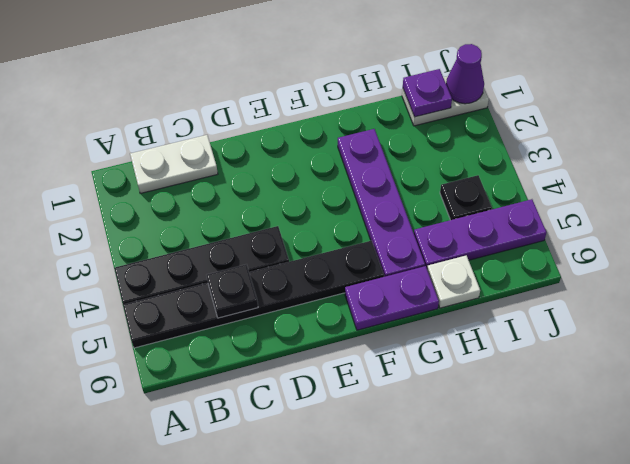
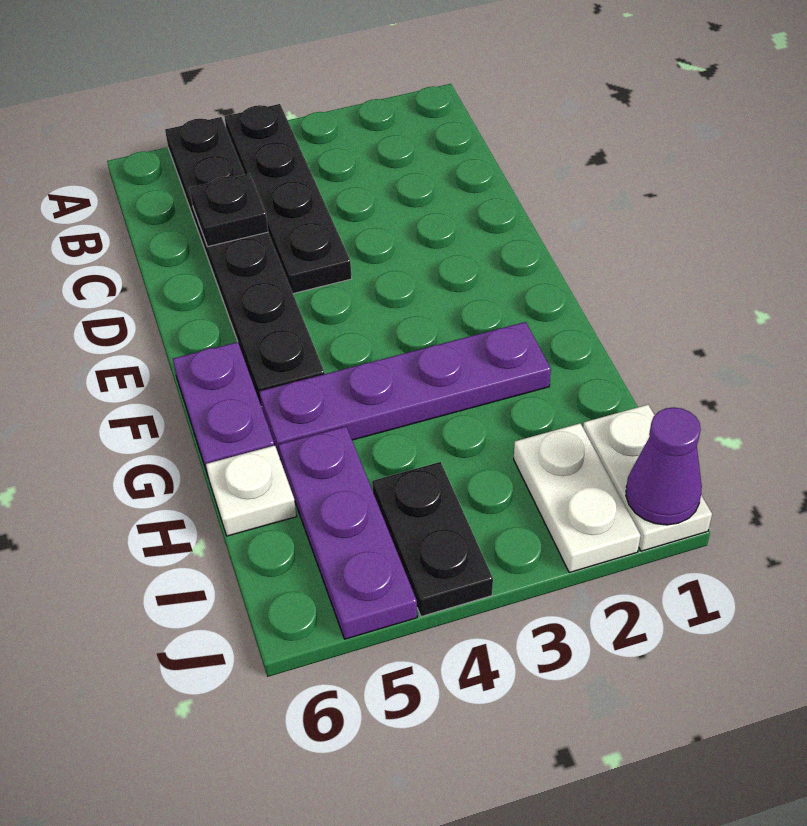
white 1x2 plate [130,135,218,194] -> white 1x2 plate moved to [514,423,641,573]
purple 1x1 plate [403,69,452,117] -> none
black 1x1 plate [440,175,492,220] -> black 1x2 plate [372,462,493,617]

